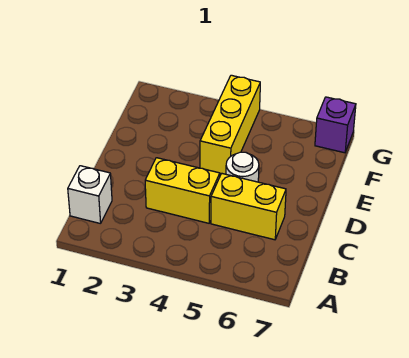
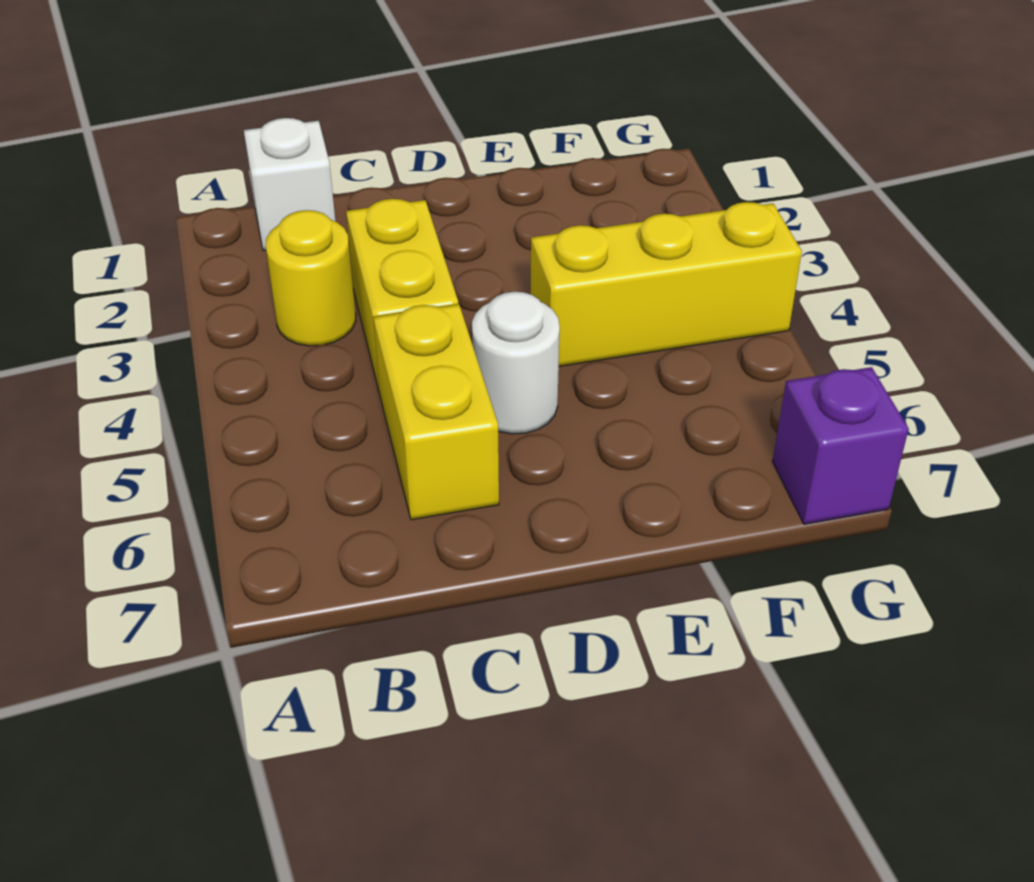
none -> yellow 1x1 round brick [266,210,356,346]

